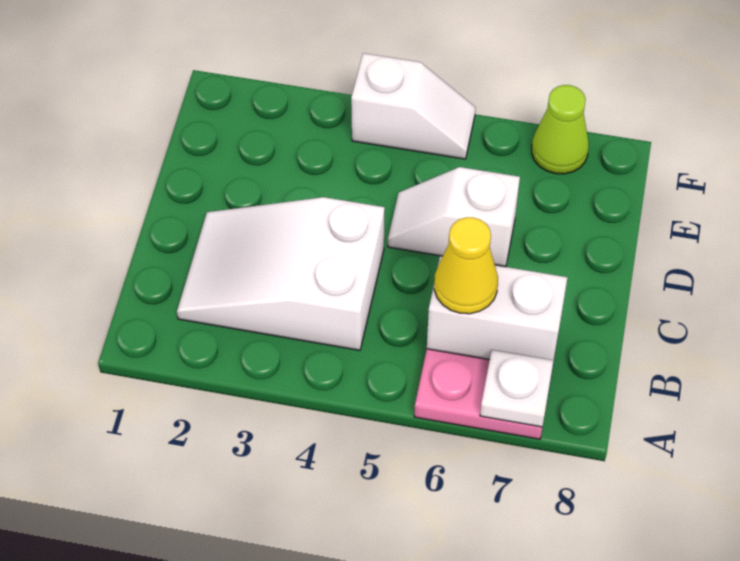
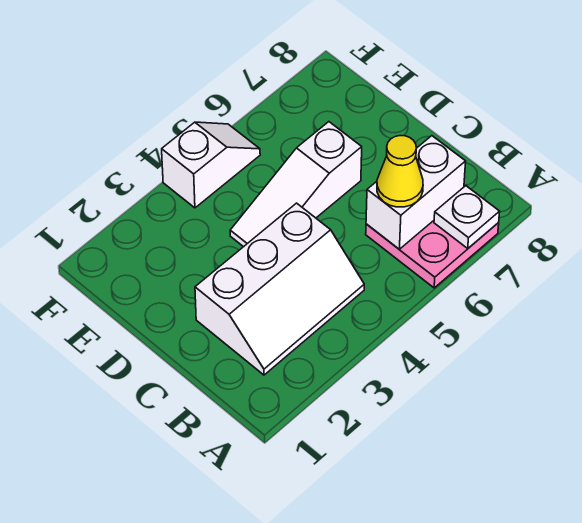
white 2x3 slope [177,197,385,350] -> white 2x3 slope turned to [195,203,364,375]
white 1x2 slope [388,167,520,267] -> white 1x3 slope [230,122,362,247]
lime 1x1 cone [532,85,589,174] -> none

